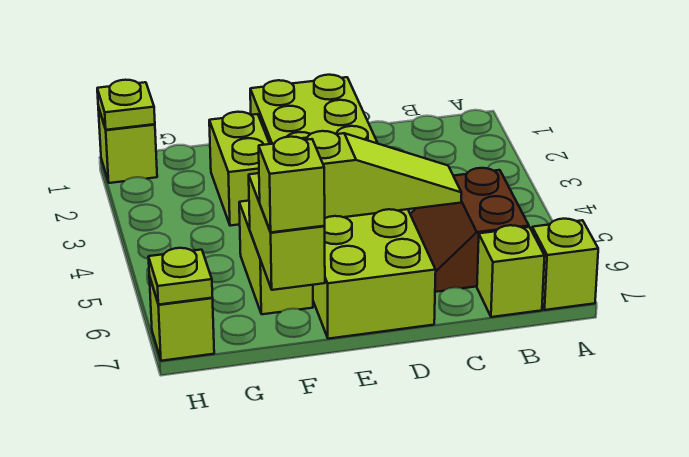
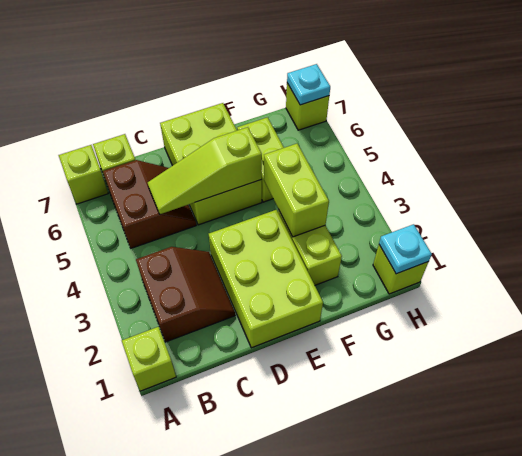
none -> brown 2x2 slope [136,247,235,342]
lime 1x2 brick [249,173,325,290] -> lime 1x2 brick moved to [264,144,329,237]
lime 1x1 brick [259,137,325,232] -> lime 1x1 brick moved to [122,327,176,391]
lime 1x1 plate [97,80,155,130] -> cyan 1x1 plate [379,224,432,274]
lime 1x1 plate [149,248,212,305] -> cyan 1x1 plate [287,64,330,105]

